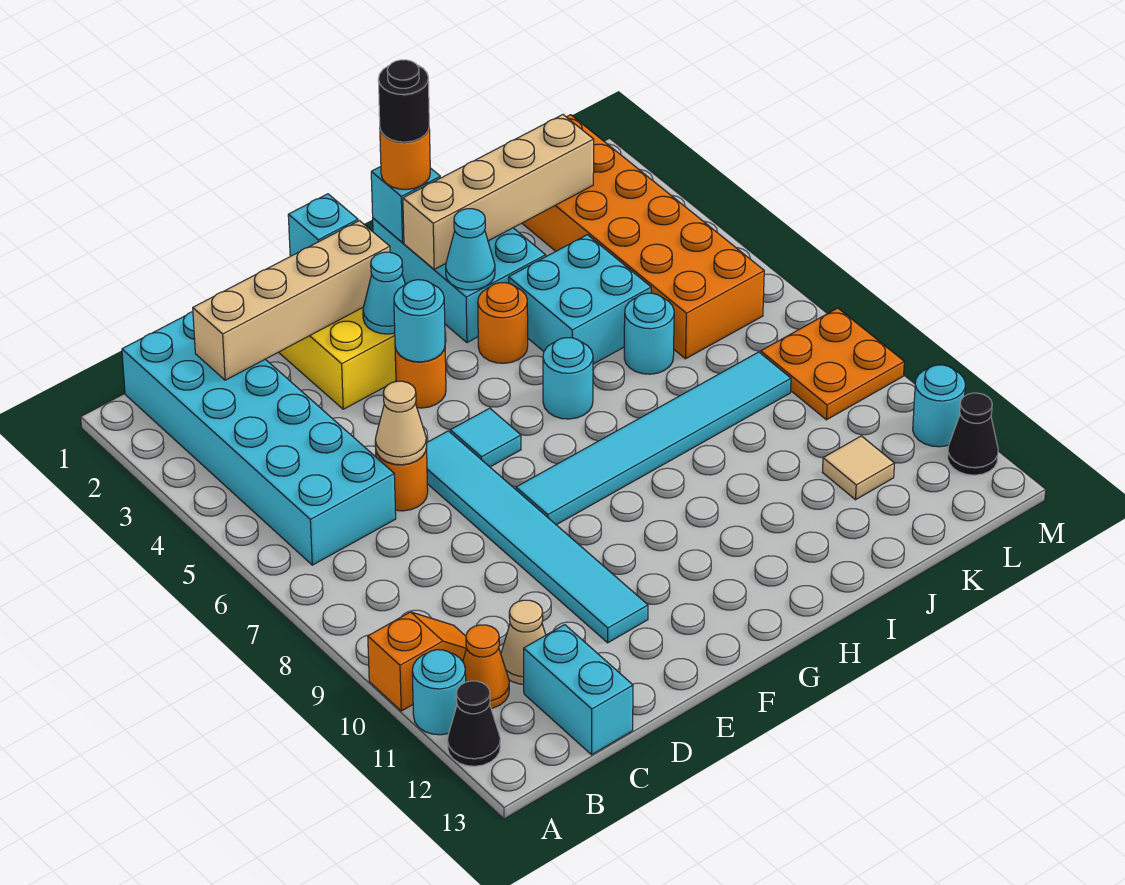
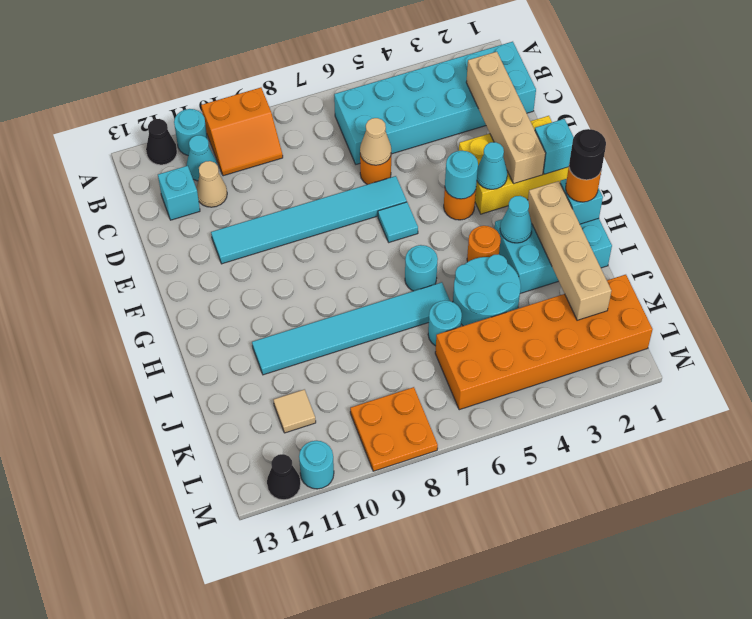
orange 1x2 slope [368,612,467,711] -> orange 2x2 slope [201,88,283,176]
orange 1x1 cone [463,625,509,709] -> cyan 1x1 cone [186,135,217,181]
cyan 1x2 brick [524,625,633,755] -> cyan 1x1 brick [158,166,200,220]
cyan 1x6 tile [516,352,791,525] -> cyan 1x6 tile turned to [252,282,450,375]
cyan 2x2 brick [509,235,651,364] -> cyan 2x2 round brick [453,254,521,326]

